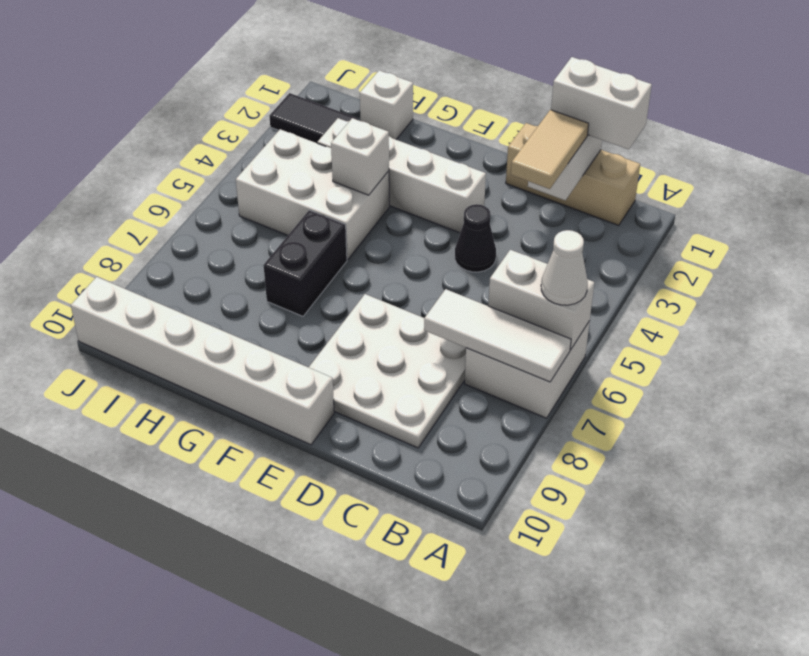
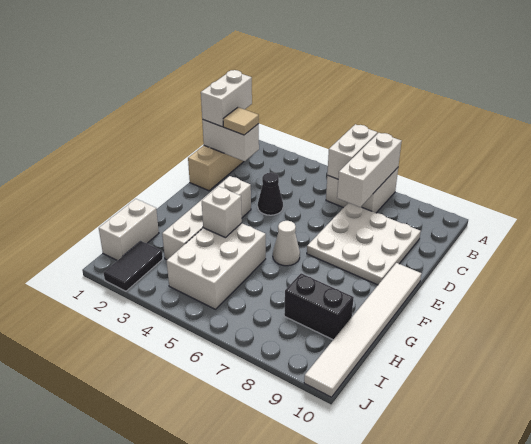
white 1x1 cone [541,230,588,305] -> white 1x1 cone moved to [273,221,300,266]
white 1x3 tile [424,289,571,382] -> white 1x3 brick [337,133,402,207]
tan 1x2 tile [511,110,589,189] -> tan 1x1 tile [223,107,259,135]
white 1x6 brick [71,277,334,445] -> white 1x6 tile [304,263,421,397]
black 1x2 brick [264,210,347,316] -> black 1x2 brick moved to [284,273,354,340]
white 1x1 brick [360,70,413,139] -> white 1x2 brick [99,199,159,261]

